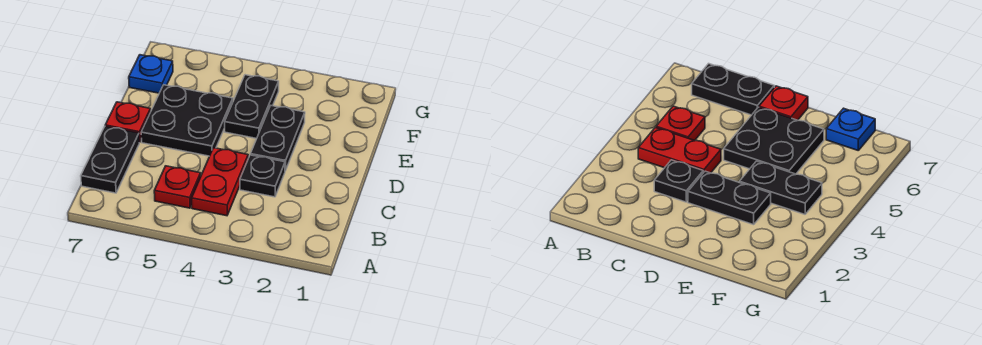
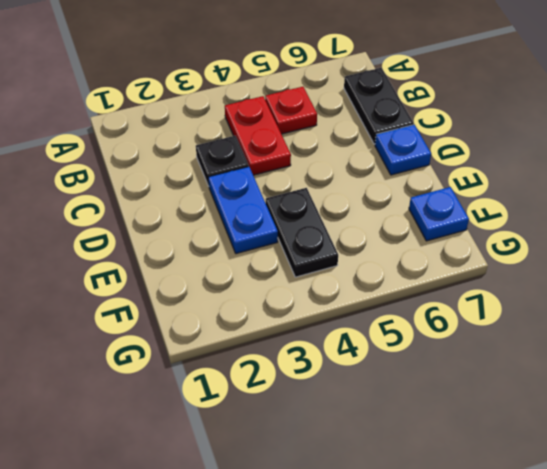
black 1x2 plate [250,106,305,171] -> blue 1x2 plate [208,167,278,254]
black 2x2 plate [141,85,233,156] -> none
red 1x1 plate [105,102,151,142] -> blue 1x1 plate [375,125,431,175]

